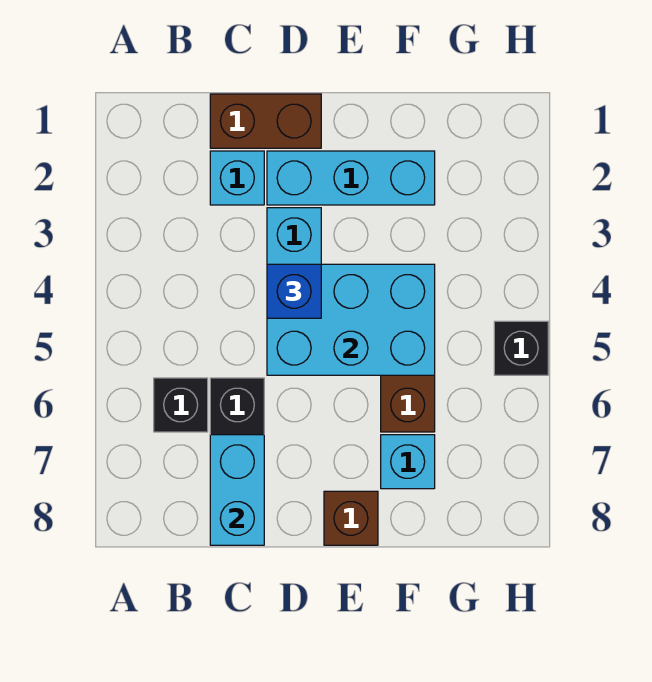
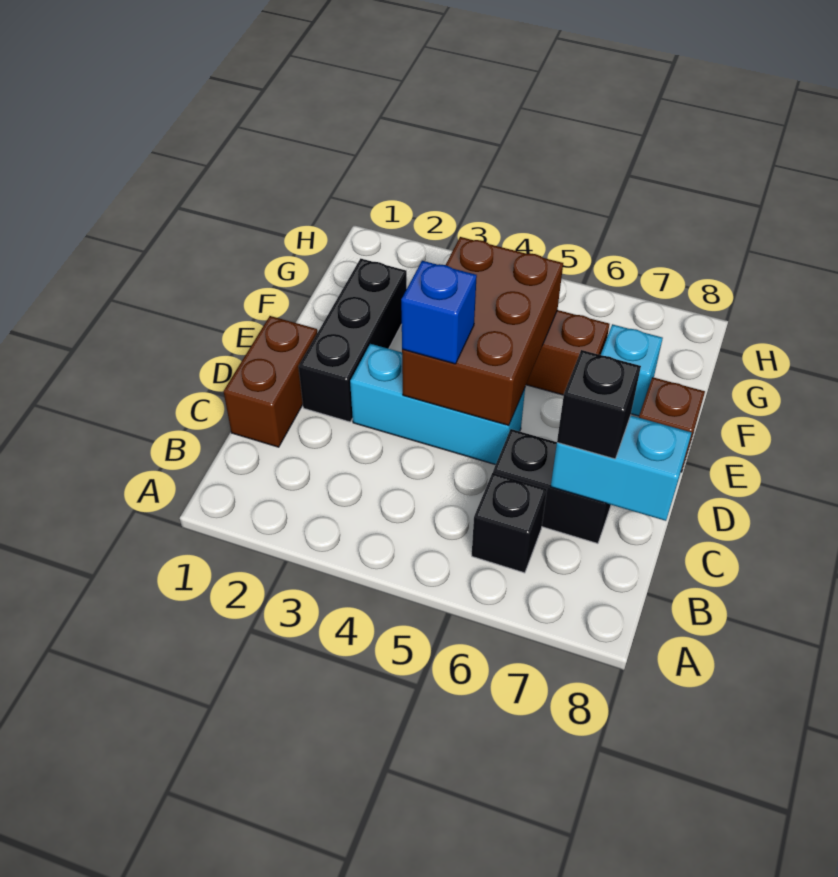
cyan 1x1 brick [210,151,264,205] -> none
cyan 1x3 brick [267,151,435,205] -> black 1x3 brick [299,258,407,422]
cyan 2x3 brick [267,264,435,375] -> brown 2x3 brick [402,237,563,426]
black 1x1 brick [494,321,548,375] -> black 1x1 brick moved to [557,350,641,459]

